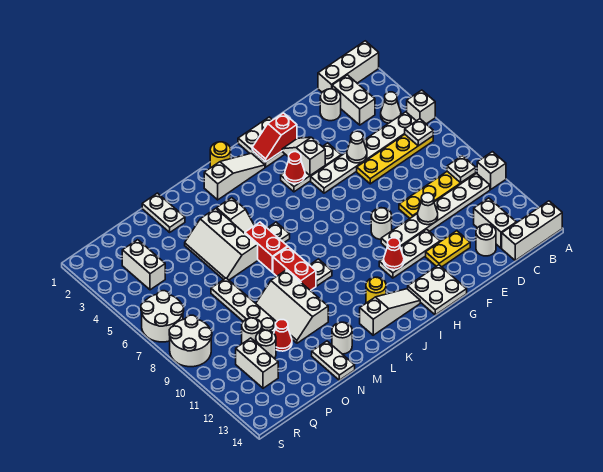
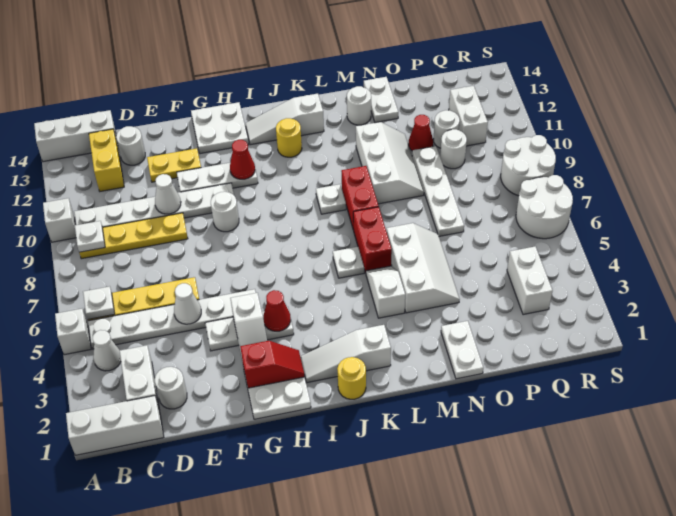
white 1x2 brick [474,198,516,248] -> yellow 1x2 brick [89,129,124,191]

